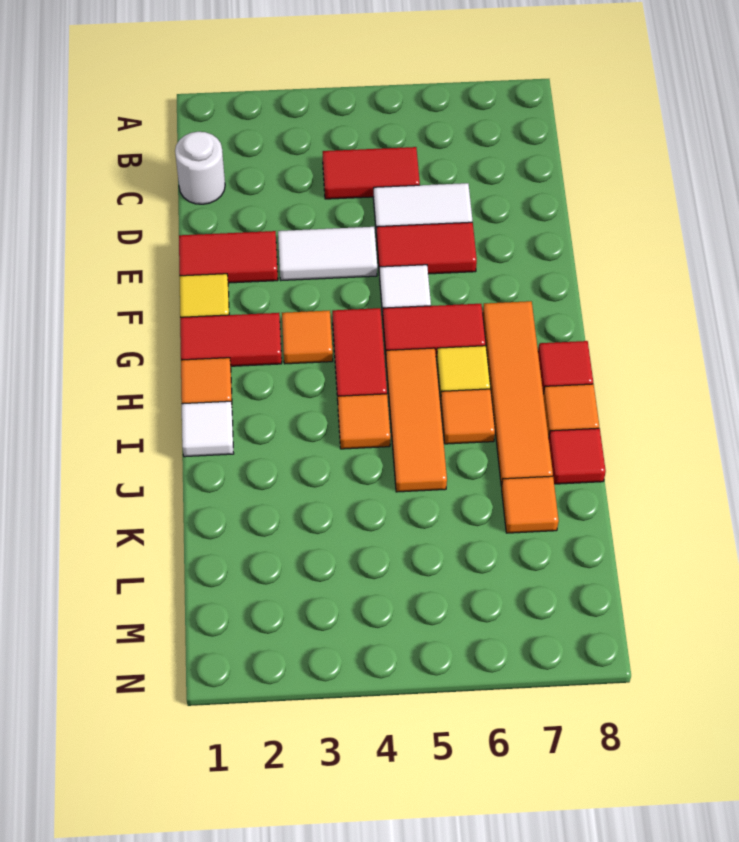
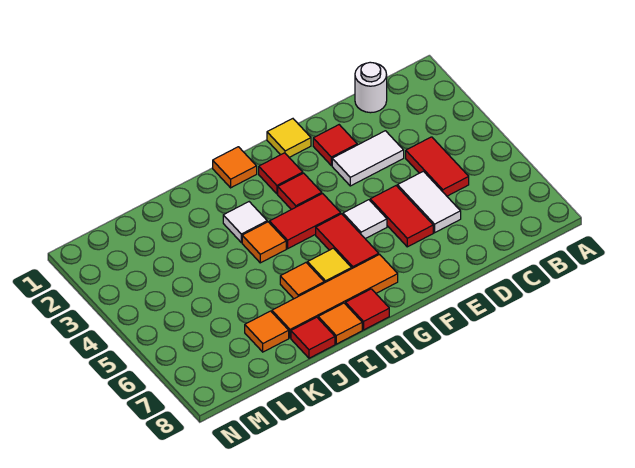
red 1x2 tile [179,231,278,283] -> red 1x1 tile [313,125,357,166]
white 1x2 tile [278,227,377,280] -> white 1x2 tile turned to [332,131,404,186]
red 1x2 tile [180,313,282,366] -> red 1x1 tile [259,153,303,194]
orange 1x1 tile [282,310,333,364] -> red 1x1 tile [278,173,322,210]
orange 1x3 tile [386,348,447,492] -> none
white 1x1 tile [182,401,234,457] -> white 1x1 tile moved to [223,202,267,243]

